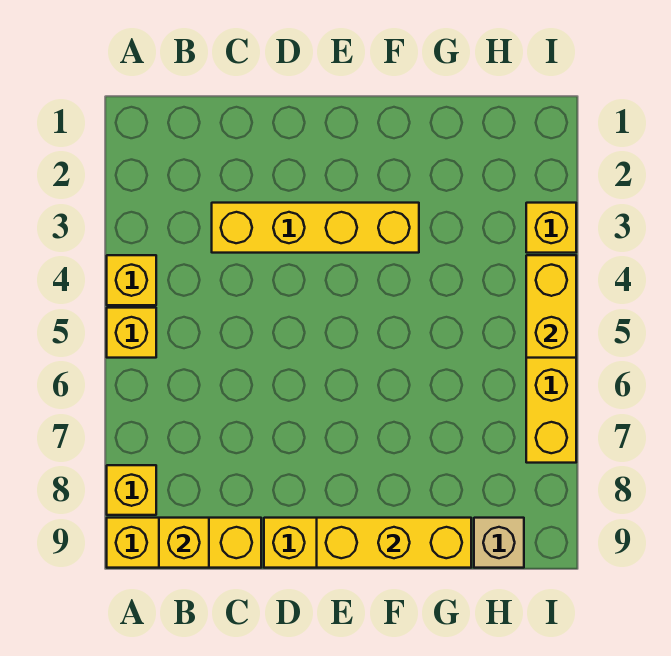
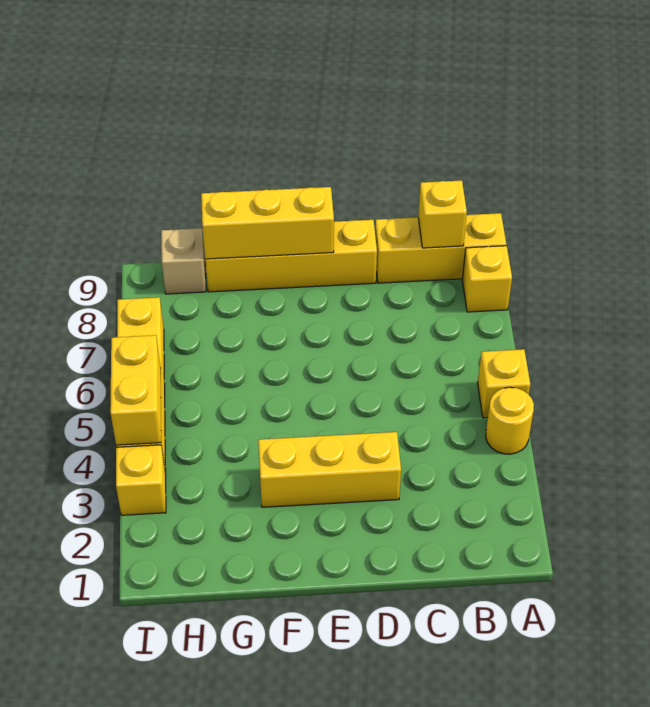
yellow 1x1 brick [107,255,156,305] -> yellow 1x1 round brick [486,387,534,454]
yellow 1x4 brick [212,203,419,253] -> yellow 1x3 brick [258,432,401,507]

